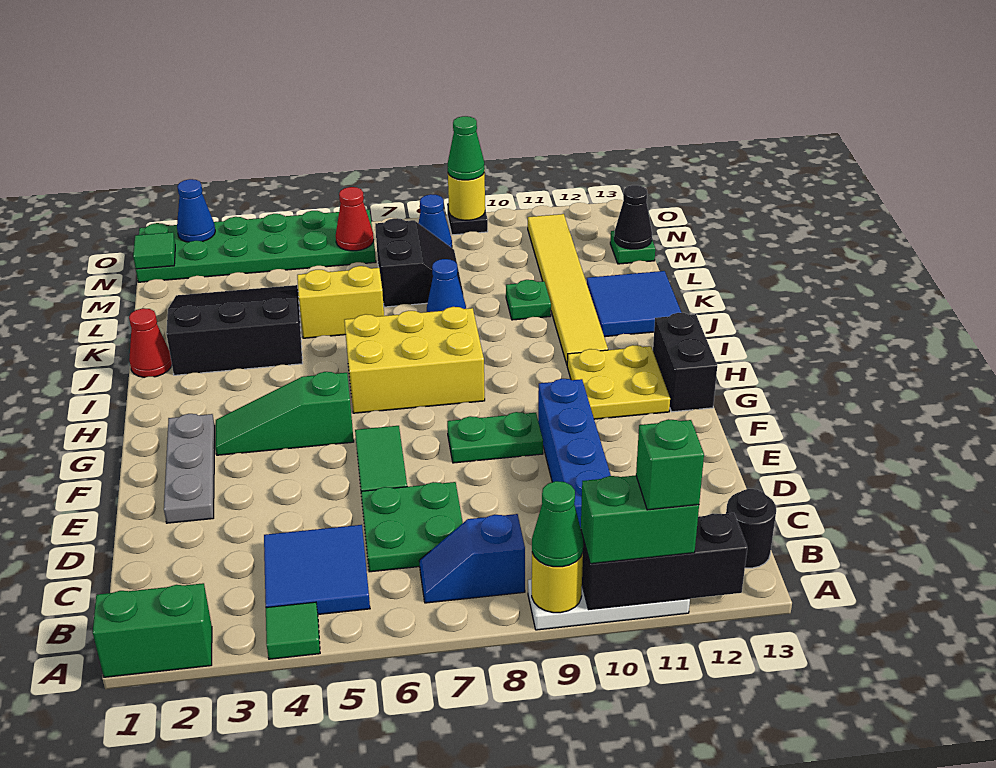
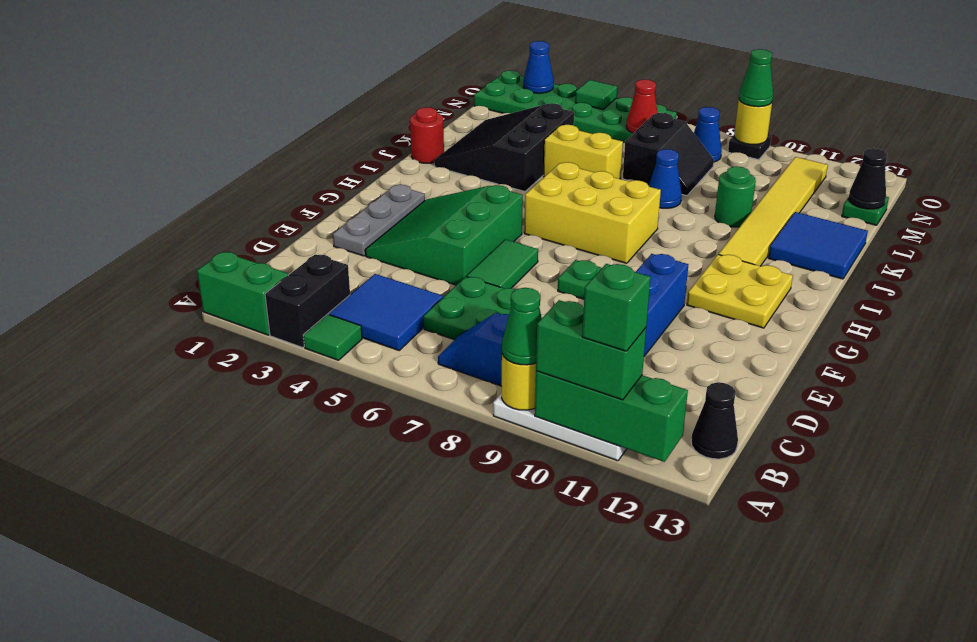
black 1x3 brick [582,513,747,609] -> green 1x3 brick [535,371,688,462]
black 1x1 round brick [726,489,776,568] -> black 1x1 cone [691,382,738,459]
green 1x3 slope [215,372,354,455] -> green 3x3 slope [365,185,523,285]
black 1x2 brick [653,313,717,412] -> black 1x2 brick moved to [265,254,350,348]
red 1x1 cone [129,308,172,378] -> red 1x1 round brick [410,107,444,163]
black 3x3 slope [166,285,303,375] -> black 3x3 slope turned to [434,103,574,191]
green 1x1 plate [506,280,551,320] -> green 1x1 round brick [715,167,756,227]
green 1x1 tile [133,232,175,269] -> green 1x1 tile moved to [575,80,617,109]

